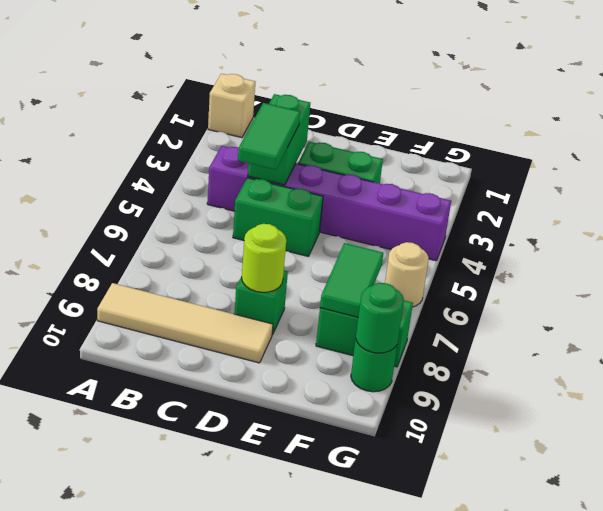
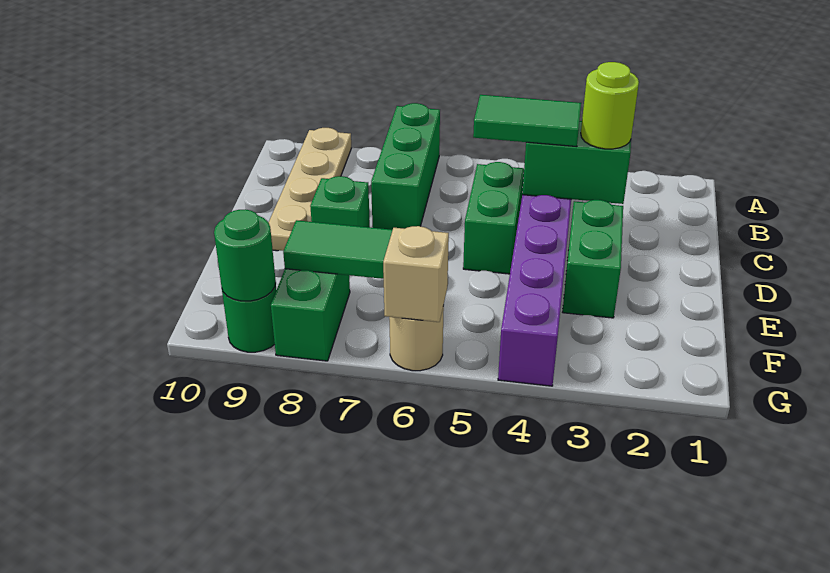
tan 1x1 brick [208,74,255,138] -> tan 1x1 brick moved to [383,226,449,322]
none -> green 1x3 brick [371,103,440,230]
tan 1x4 tile [97,283,273,363] -> tan 1x4 plate [269,128,351,251]
lime 1x1 round brick [242,224,286,292] -> lime 1x1 round brick moved to [581,62,639,149]

